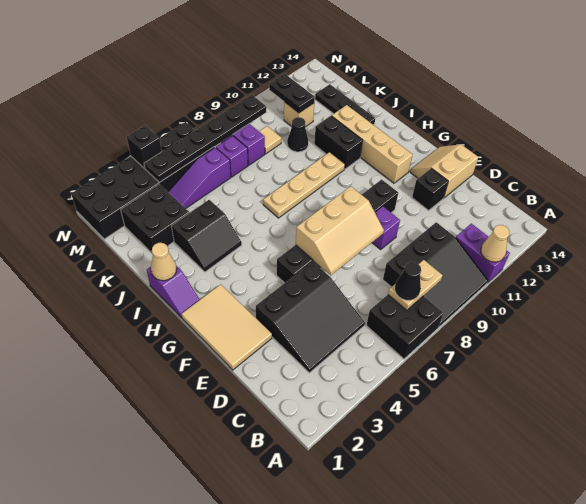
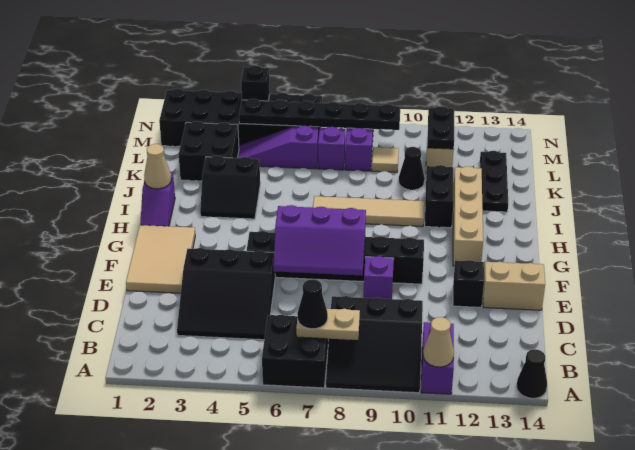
none -> black 1x1 cone [516,349,547,398]
tan 2x3 slope [296,186,384,275] -> purple 2x3 slope [273,205,366,276]
tan 1x4 plate [263,152,345,218] -> tan 1x4 tile [313,196,424,226]

